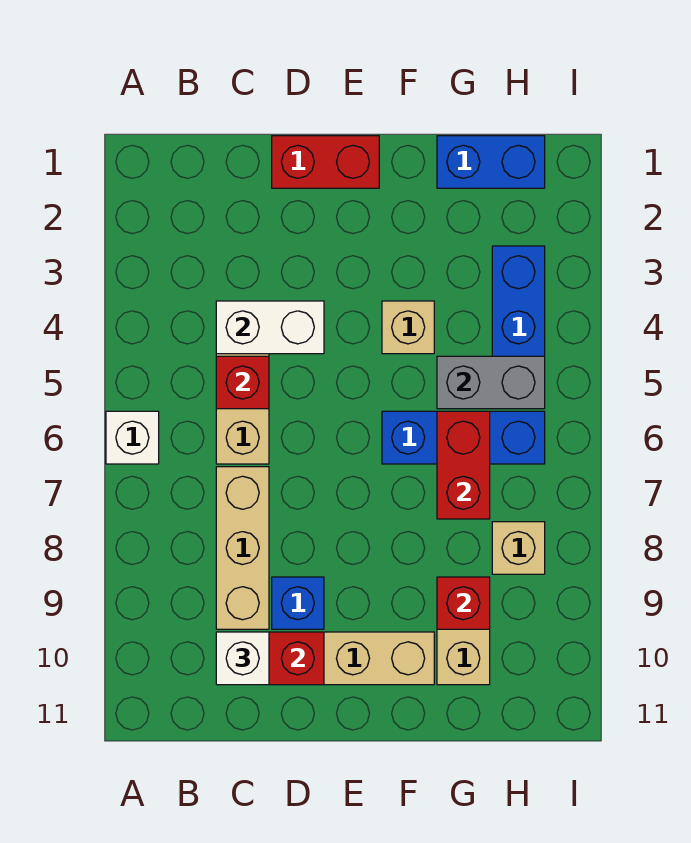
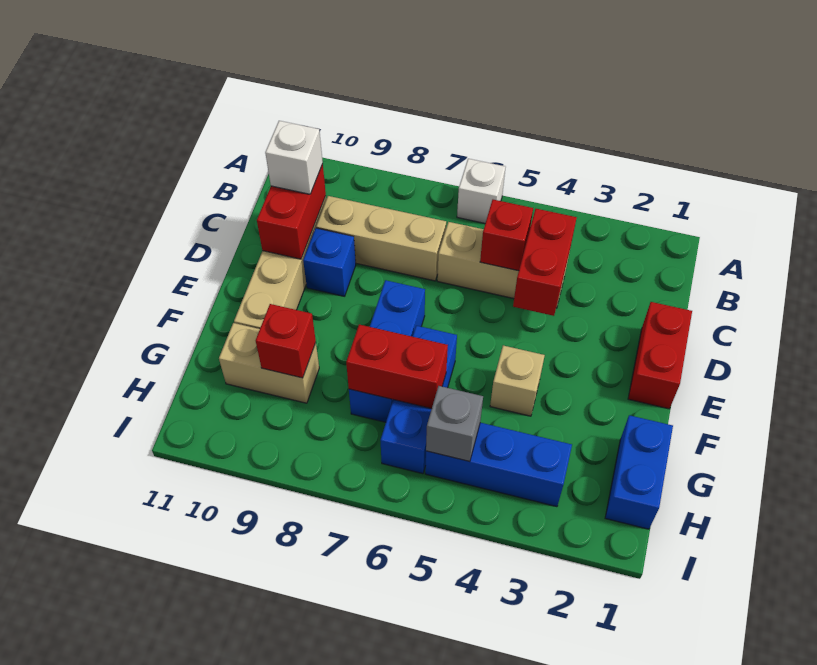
white 1x2 brick [216,301,324,354] -> red 1x2 brick [513,209,577,316]
none -> blue 1x3 brick [349,280,425,422]
grey 1x2 brick [437,356,545,409] -> grey 1x1 brick [426,386,483,462]
tan 1x1 brick [492,522,545,574] -> none

